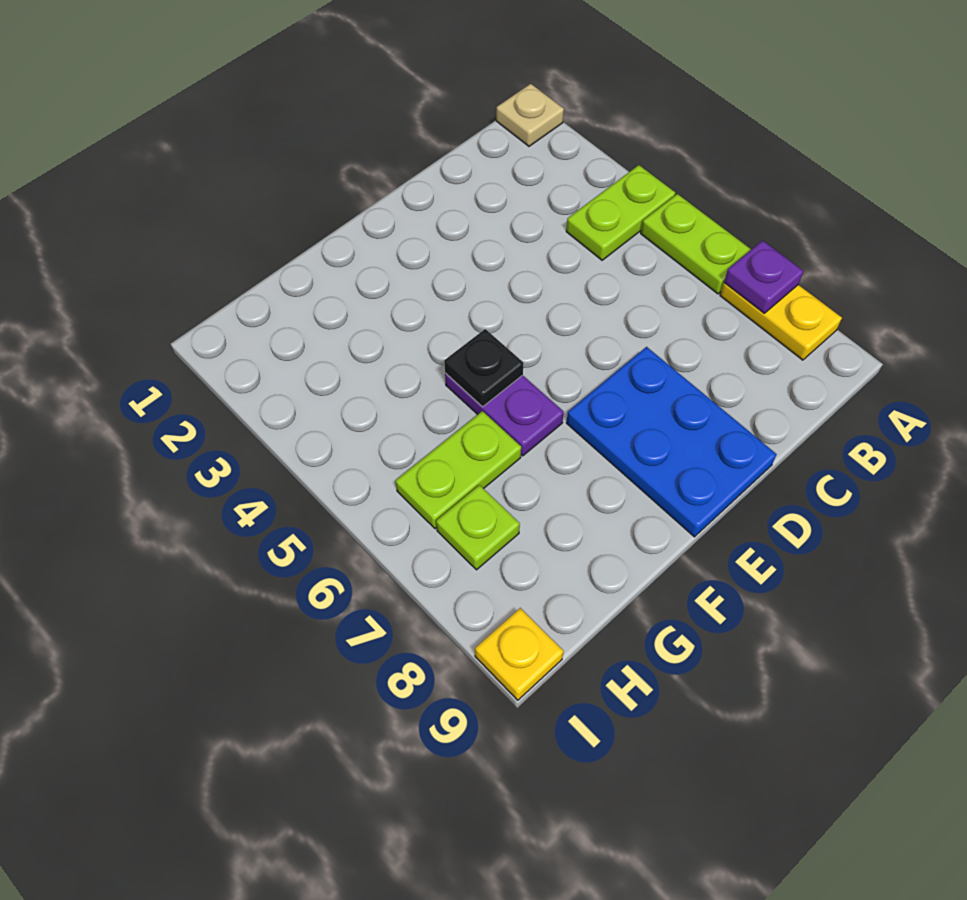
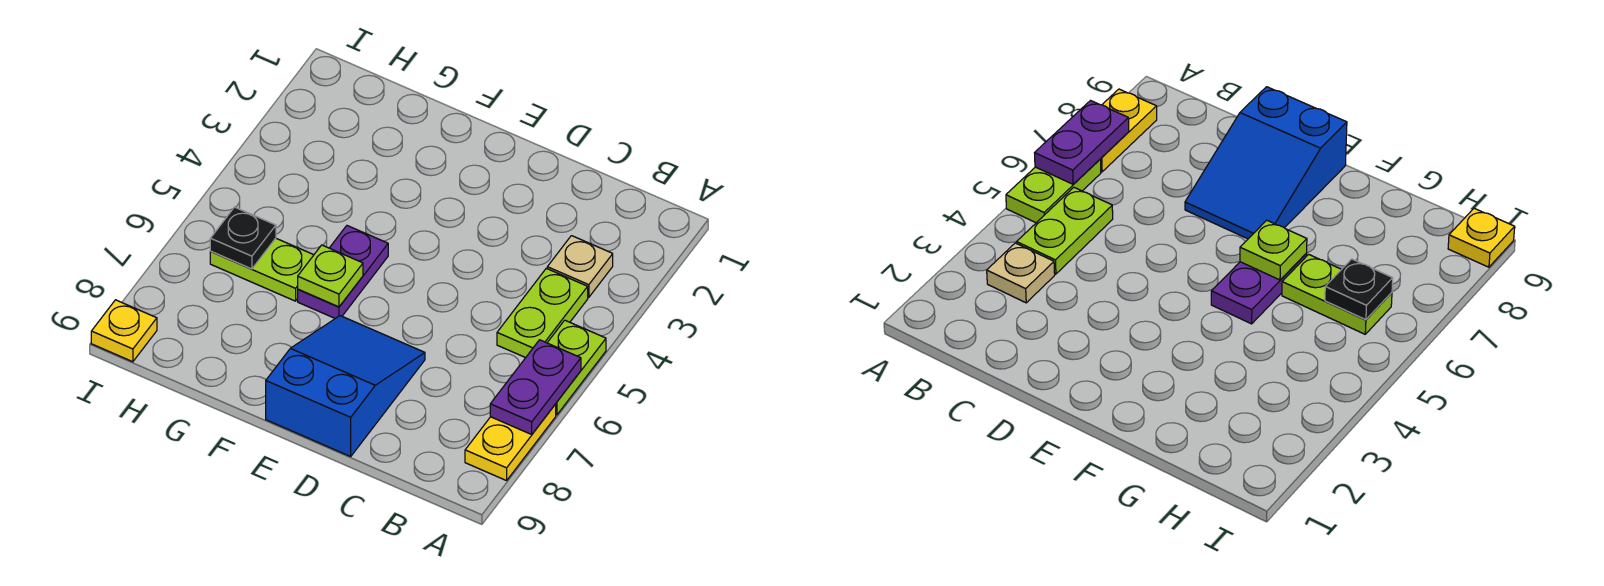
tan 1x1 plate [496,84,564,146] -> tan 1x1 plate moved to [547,236,613,297]
lime 1x2 plate [566,165,675,260] -> lime 1x2 plate turned to [497,268,588,358]
purple 1x1 plate [724,240,803,313] -> purple 1x2 plate [490,340,581,434]
blue 2x3 plate [566,347,777,537] -> blue 2x3 slope [266,316,425,456]
black 1x1 plate [444,329,524,407] -> black 1x1 plate moved to [210,207,276,269]
lime 1x1 plate [436,485,520,570] -> lime 1x1 plate moved to [298,245,363,307]

